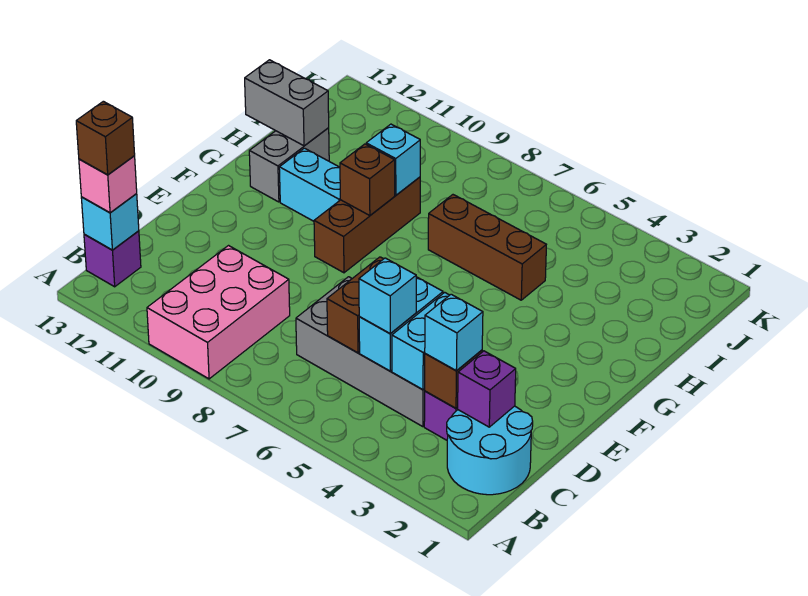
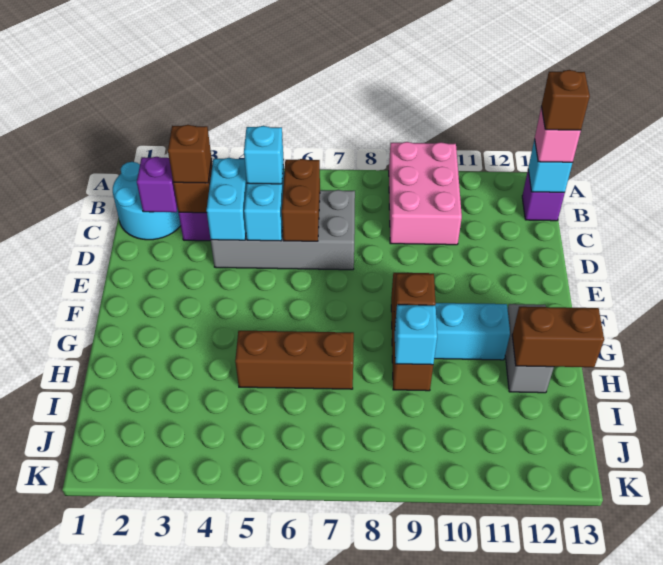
cyan 1x1 brick [425,294,483,371] -> brown 1x1 brick [168,125,212,183]
grey 1x2 brick [245,60,329,146] -> brown 1x2 brick [512,307,604,367]

